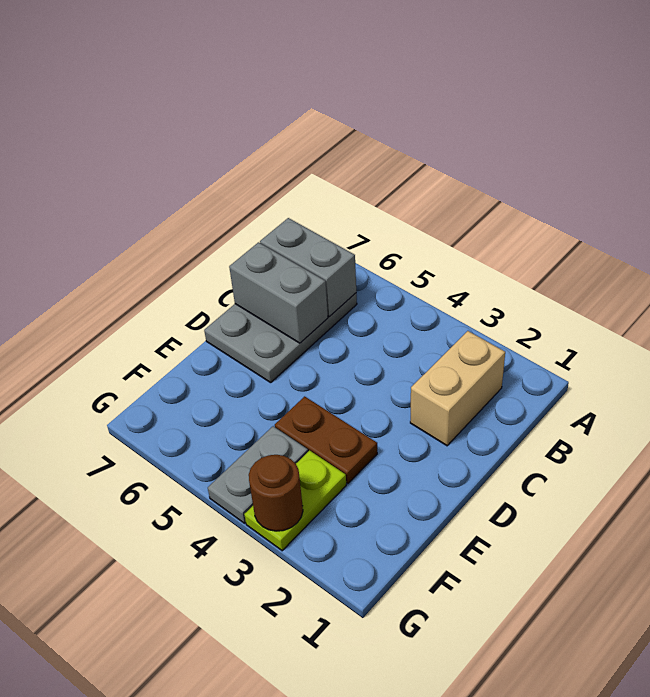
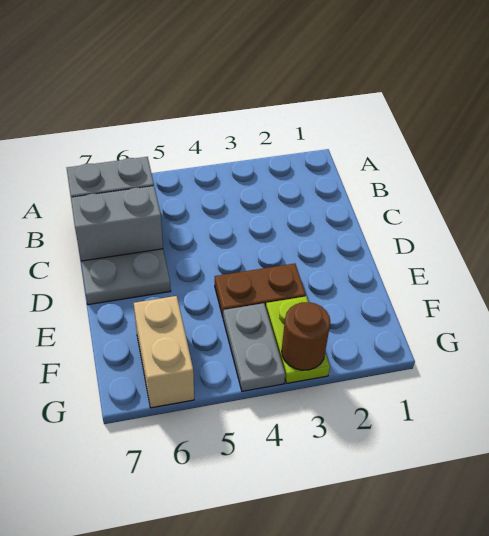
tan 1x2 brick [410,331,505,446] -> tan 1x2 brick moved to [134,296,194,408]

